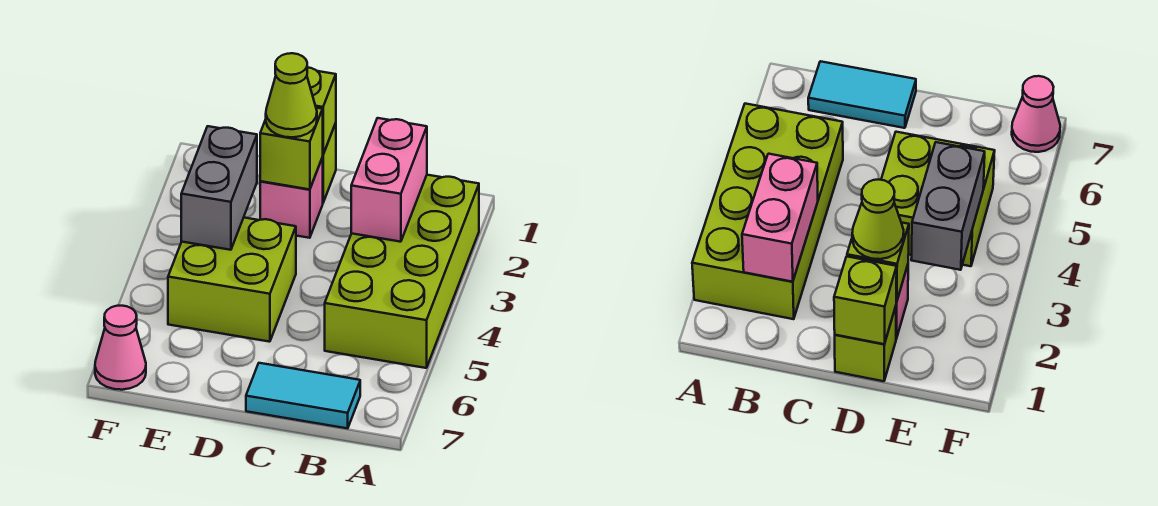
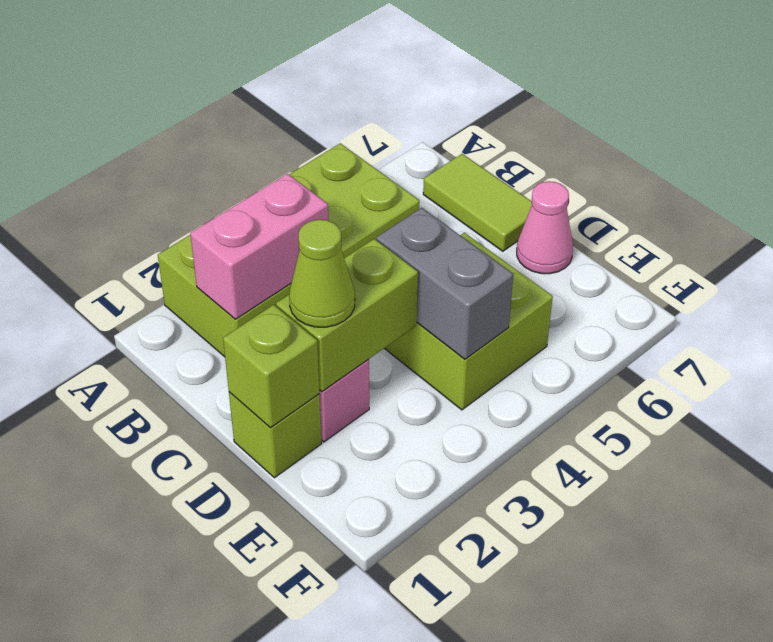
cyan 1x2 tile [246,363,360,428] -> lime 1x2 tile [423,154,532,251]
lime 1x1 brick [260,108,323,189] -> lime 1x2 brick [276,239,418,392]
grey 1x2 brick [181,126,257,250] -> grey 1x2 brick turned to [377,208,513,359]
pink 1x1 cone [95,306,146,390] -> pink 1x1 cone moved to [517,181,573,274]

